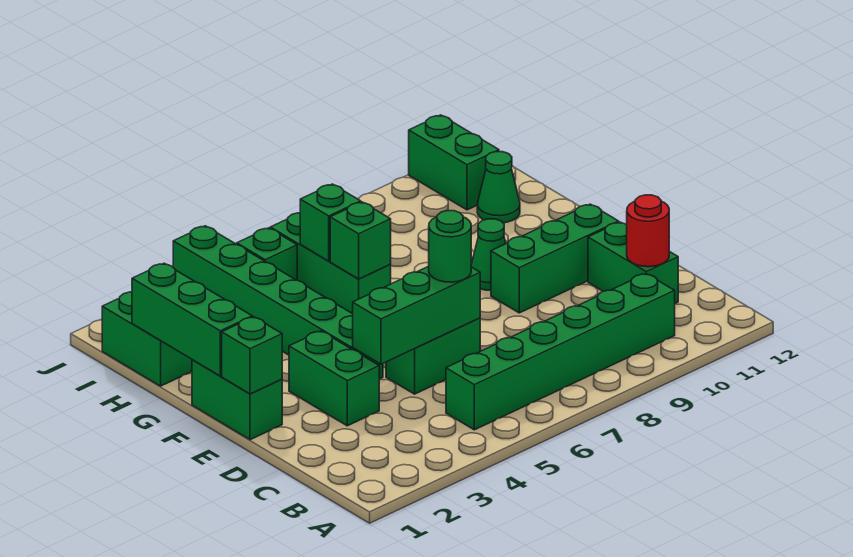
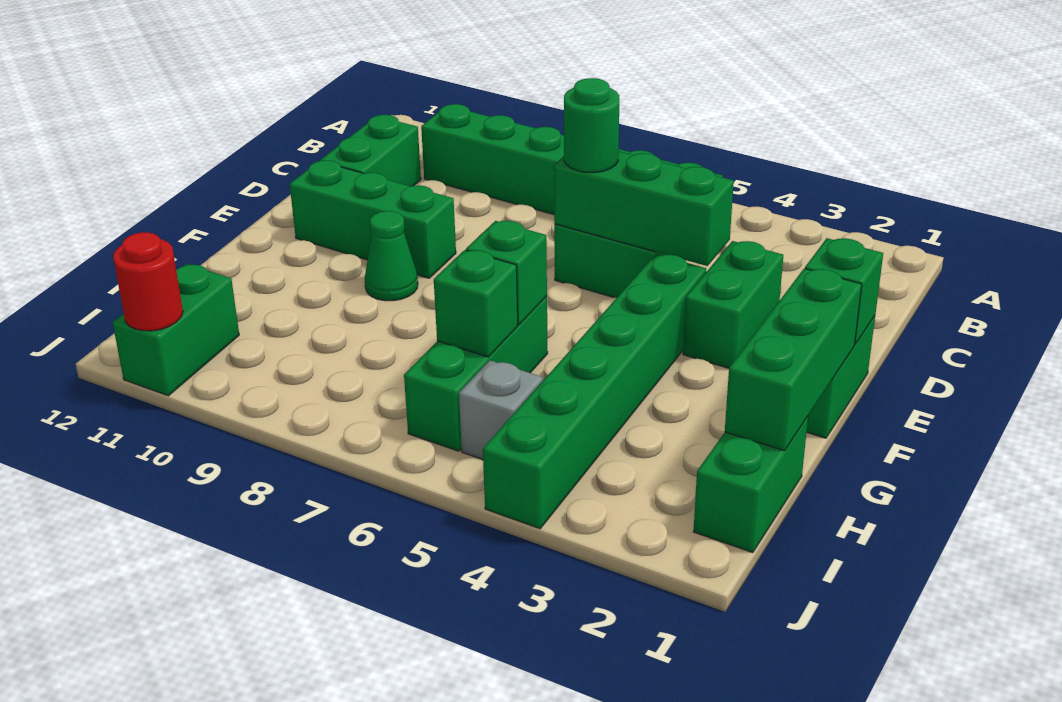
red 1x1 round brick [627,195,669,267] -> red 1x1 round brick moved to [113,232,183,331]
green 1x1 cone [477,152,520,223] -> none
green 1x1 brick [237,228,297,280] -> grey 1x1 brick [459,360,543,460]

